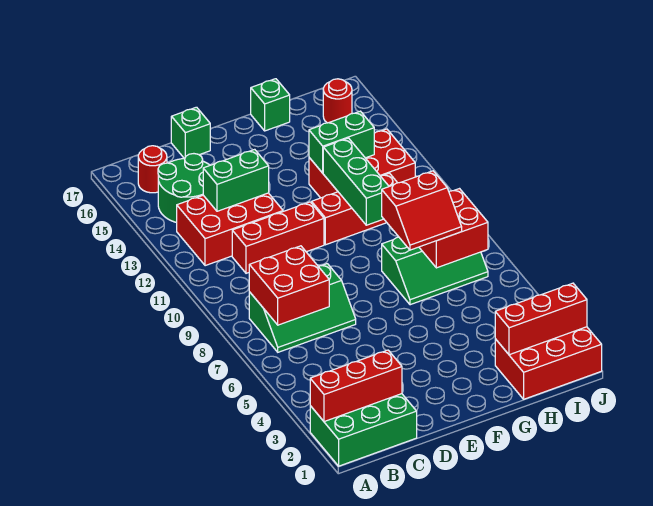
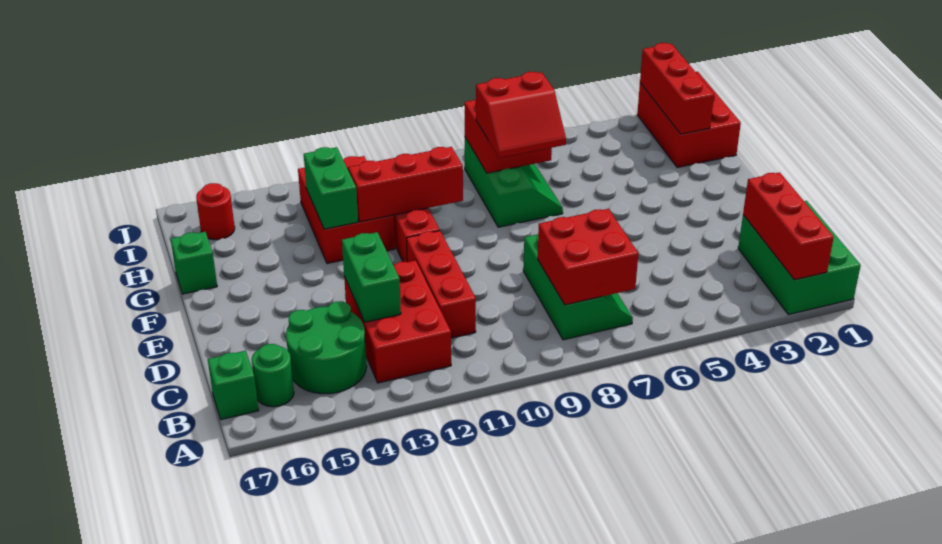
red 1x1 round brick [138,146,167,193] -> green 1x1 round brick [252,344,294,407]
green 1x1 brick [171,107,210,159] -> green 1x1 brick moved to [208,351,259,420]
red 2x2 slope [382,171,462,250] -> red 2x2 slope turned to [476,72,566,158]
green 1x3 brick [323,138,389,225] -> red 1x3 brick [348,147,463,222]

